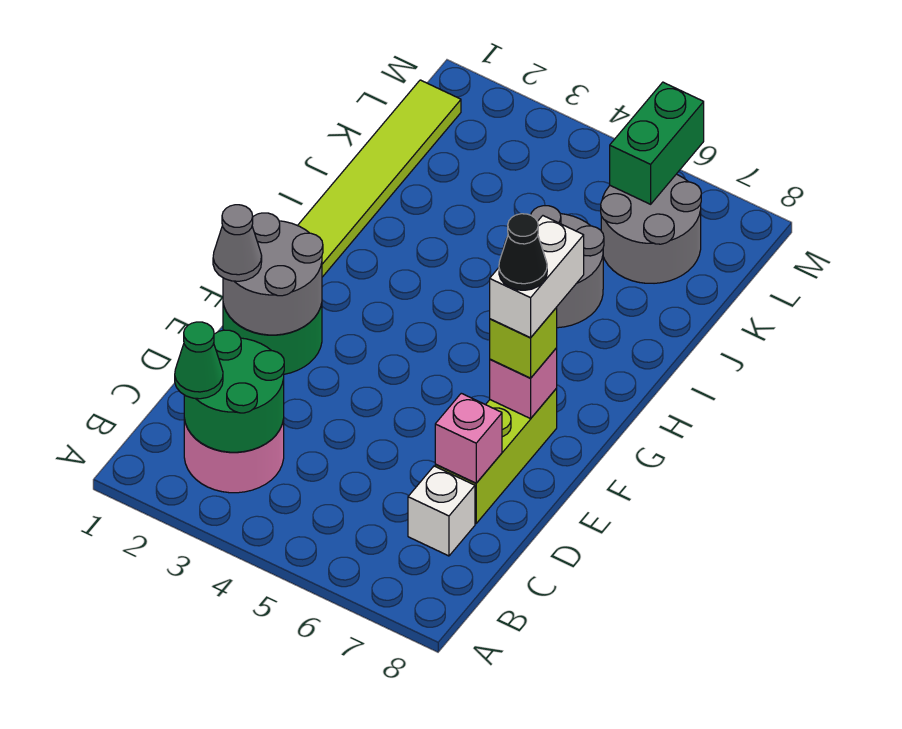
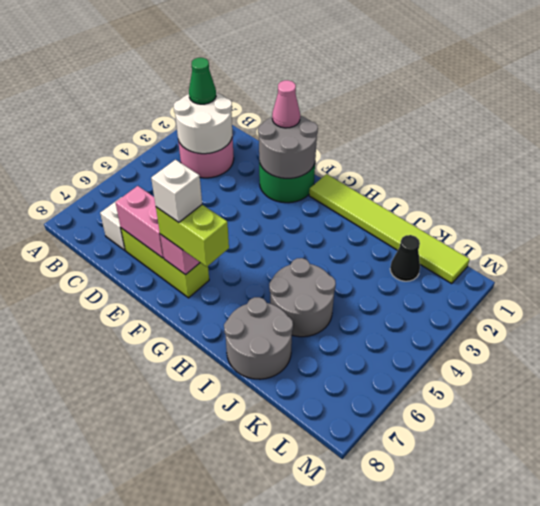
green 2x2 round brick [184,330,284,452] -> white 2x2 round brick [174,93,232,154]
pink 1x1 brick [435,393,502,483] -> pink 1x2 brick [115,186,164,258]
grey 1x1 cone [213,205,262,281] -> pink 1x1 cone [272,80,300,128]
lime 1x1 brick [490,308,557,378] -> lime 1x2 brick [156,205,229,267]
white 1x2 brick [490,216,584,338] -> white 1x1 brick [151,160,202,222]
black 1x1 cone [499,214,547,290] -> black 1x1 cone moved to [390,235,420,281]
grey 2x2 round brick [601,174,701,283] -> grey 2x2 round brick moved to [224,297,293,379]
green 1x2 brick [610,82,704,204] -> none

